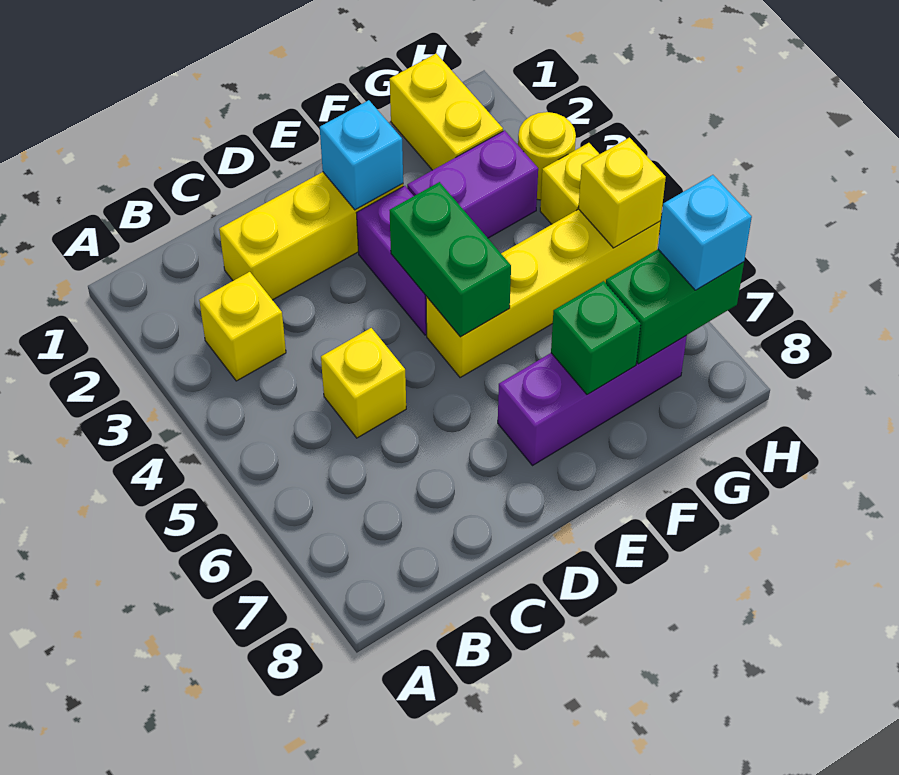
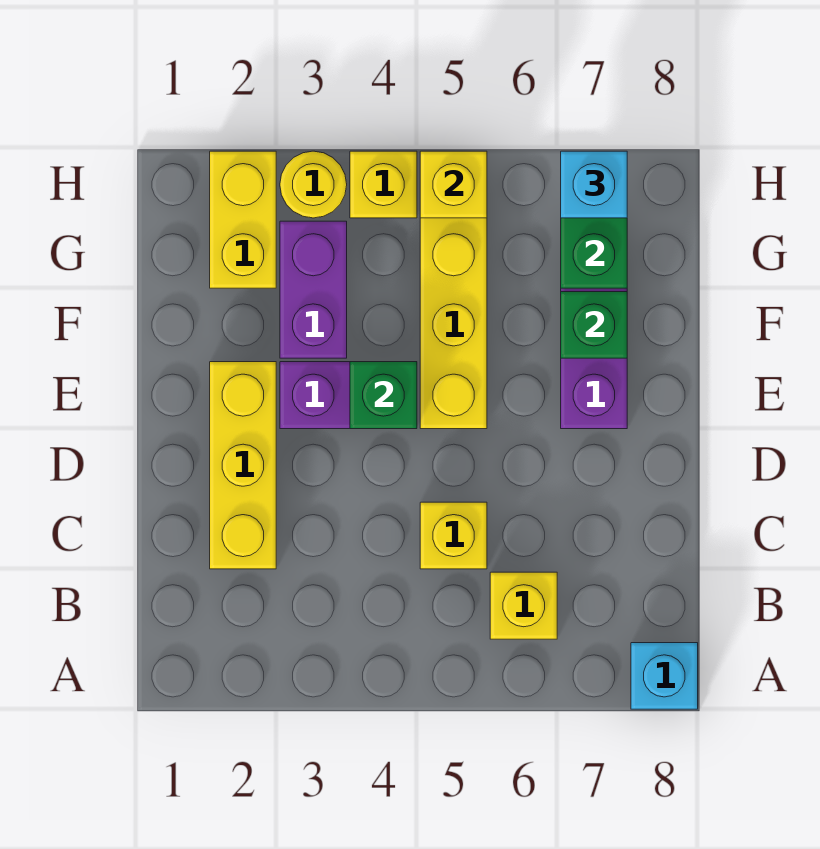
yellow 1x1 brick [199,272,286,381] -> yellow 1x1 brick moved to [490,572,557,639]
cyan 1x1 brick [320,100,403,210] -> cyan 1x1 brick moved to [631,643,698,709]
green 1x2 brick [389,182,511,337] -> green 1x1 brick [350,362,417,429]
yellow 1x2 brick [390,54,503,170] -> yellow 1x2 brick turned to [210,151,276,288]

